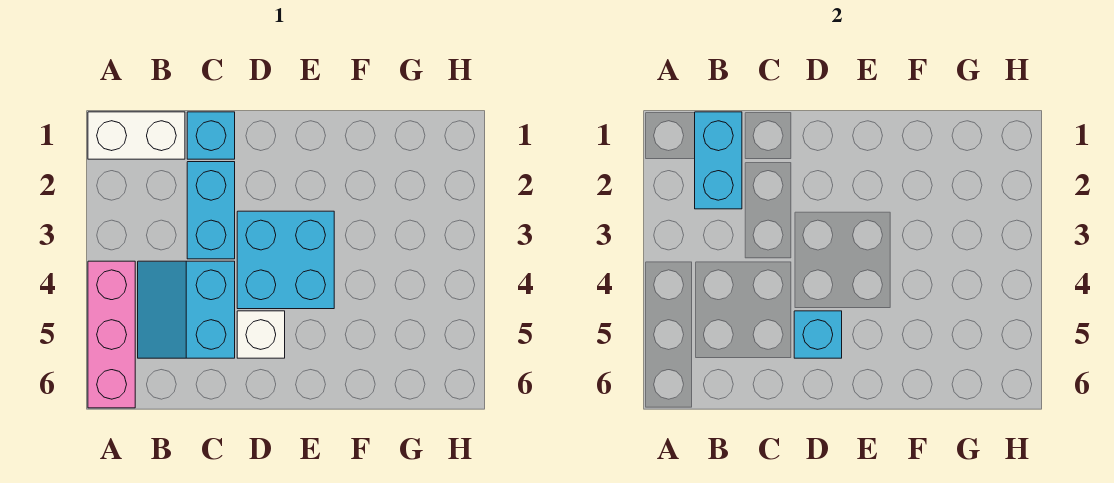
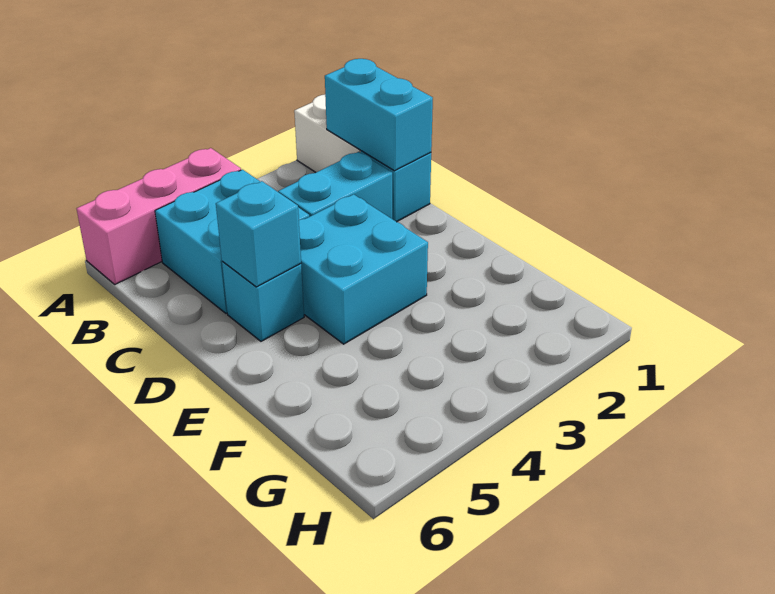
cyan 1x2 brick [695,112,742,209] -> cyan 1x2 brick turned to [325,59,433,171]
cyan 2x2 slope [138,261,235,358] -> cyan 2x2 brick [155,170,309,313]
white 1x1 brick [237,311,285,358] -> cyan 1x1 brick [222,261,304,341]

